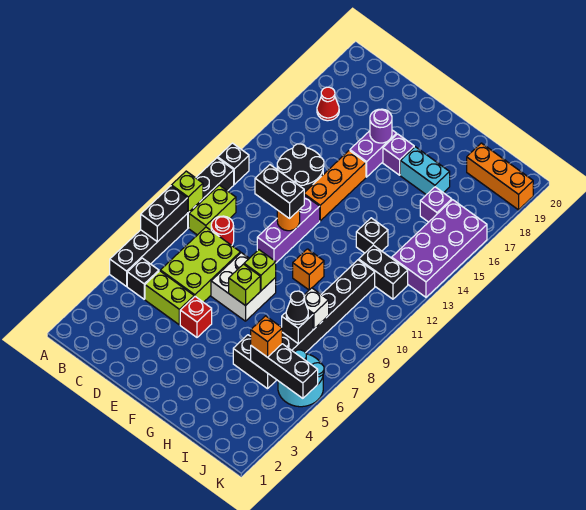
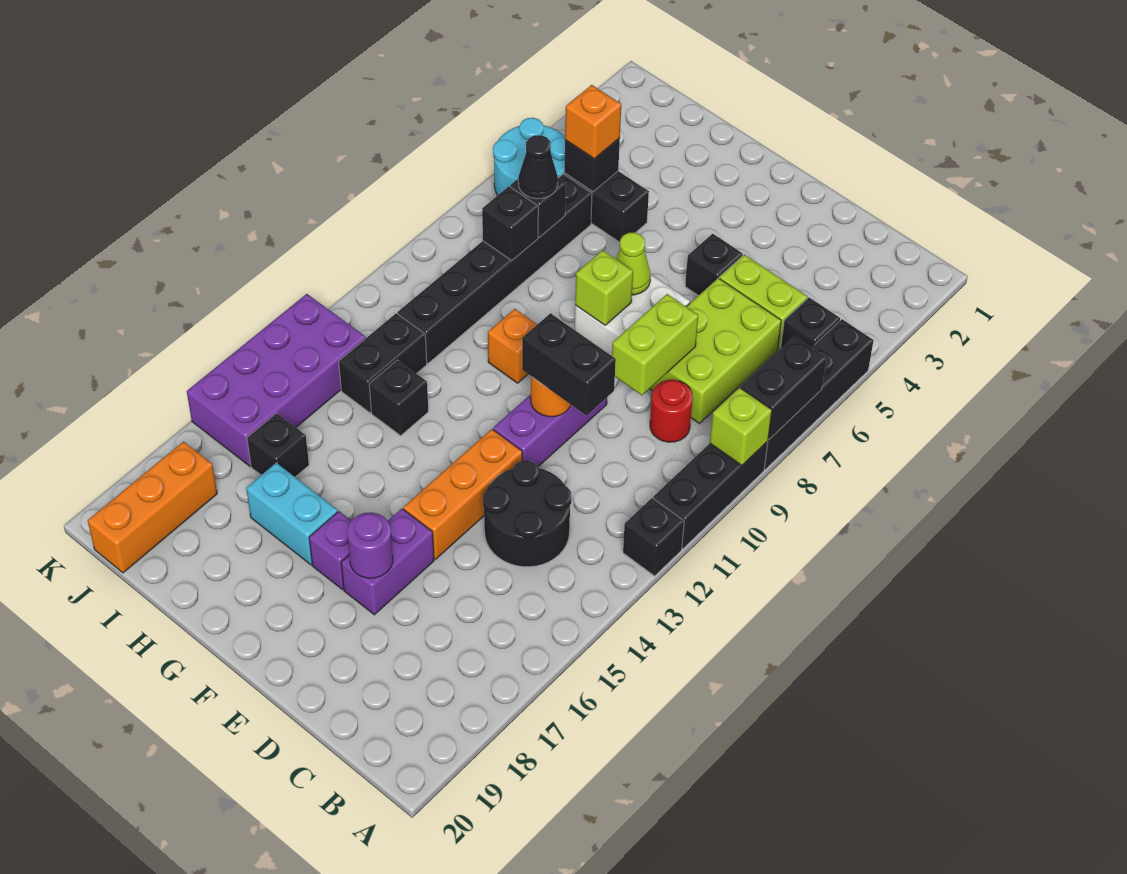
lime 1x2 brick [189,185,236,235] -> lime 1x2 brick moved to [612,294,698,395]
red 1x1 cone [317,87,339,121] -> none
red 1x1 brick [180,297,212,337] -> black 1x1 brick [685,234,743,296]
lime 1x1 brick [229,264,260,306] -> lime 1x1 cone [616,233,651,295]
black 1x3 brick [251,344,318,398] -> black 1x1 brick [564,138,620,192]
white 1x1 brick [304,288,329,329] -> black 1x1 brick [482,187,538,260]
black 1x2 brick [359,245,408,299] -> black 1x2 brick turned to [339,313,427,413]
purple 1x1 brick [420,187,452,222] -> black 1x1 brick [247,413,309,477]
orange 1x3 brick [467,143,533,210] -> orange 1x3 brick turned to [88,442,217,573]

